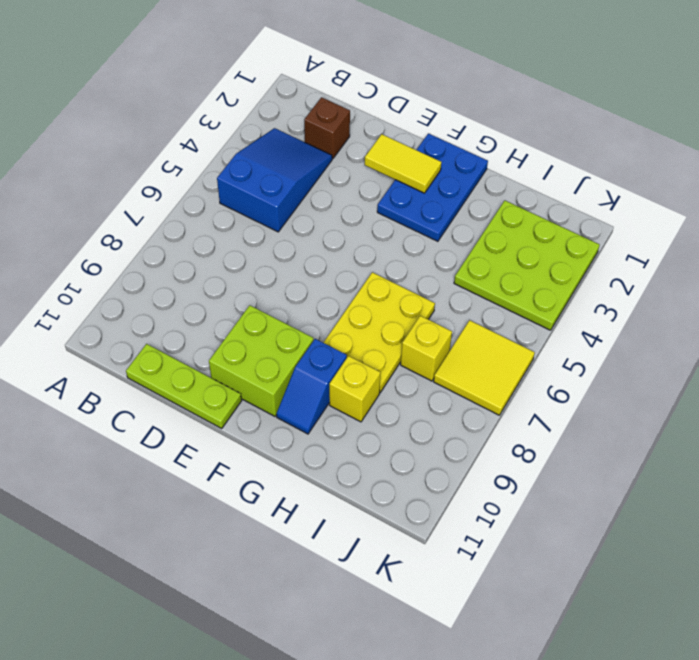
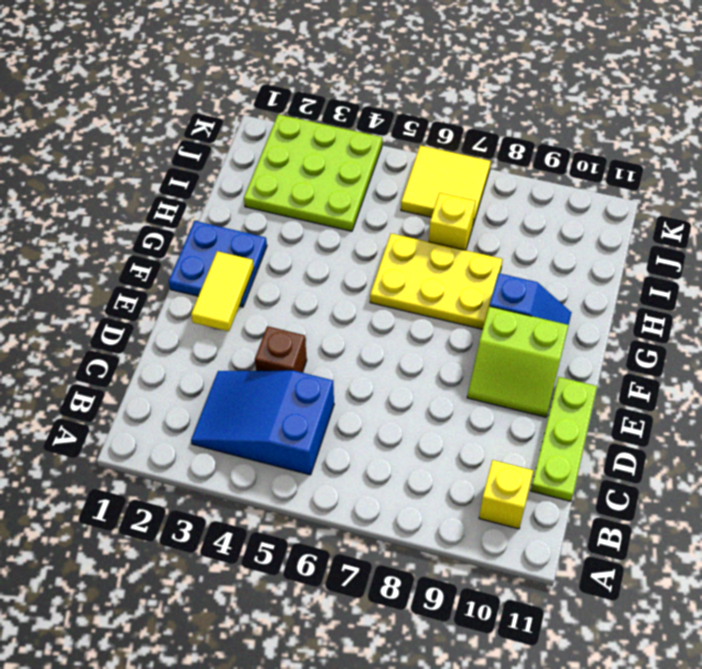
brown 1x1 brick [304,97,350,159] -> brown 1x1 brick moved to [255,326,307,373]
lime 2x2 brick [209,305,313,416] -> lime 2x2 slope [467,306,569,417]
blue 2x3 plate [377,133,488,241] -> blue 2x2 plate [169,221,267,307]
yellow 1x1 brick [329,356,381,422] -> yellow 1x1 brick moved to [479,460,533,529]

